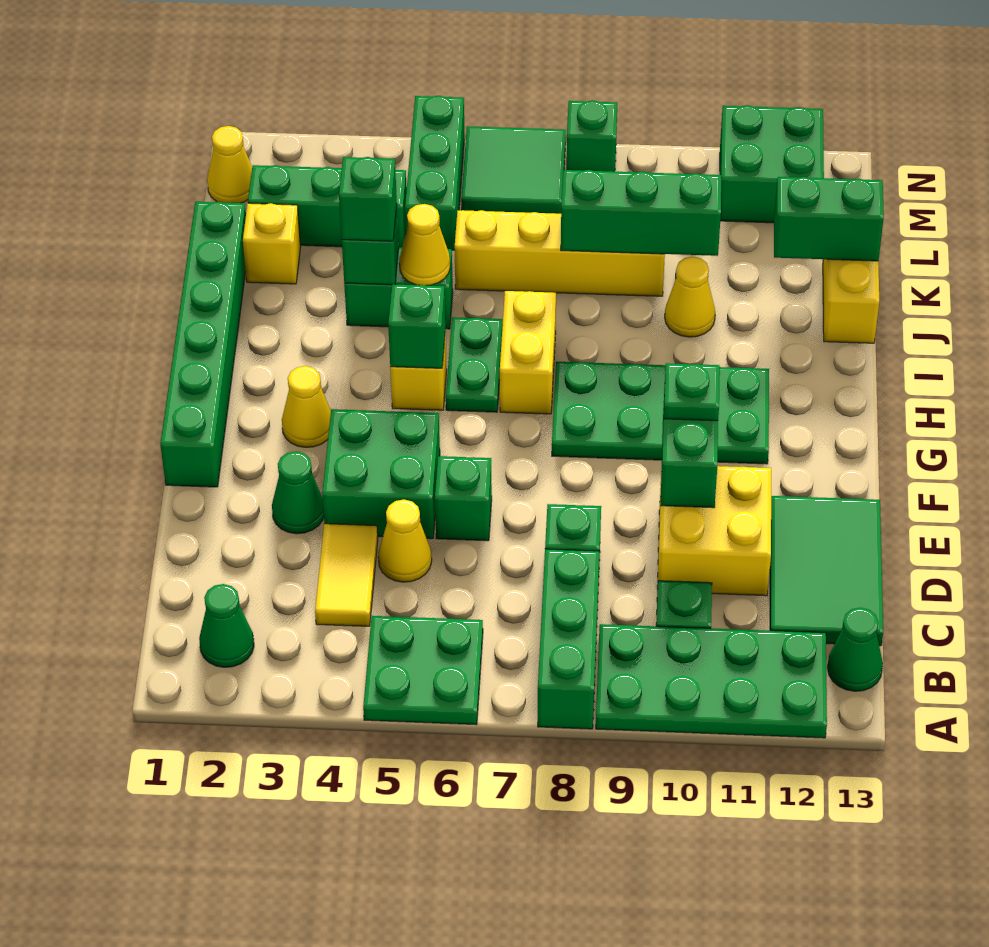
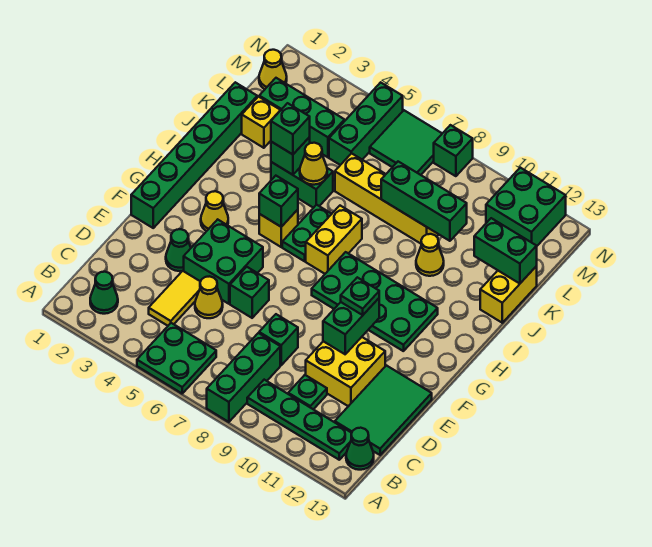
green 2x4 plate [596,624,827,738] -> green 1x4 plate [247,380,352,460]

